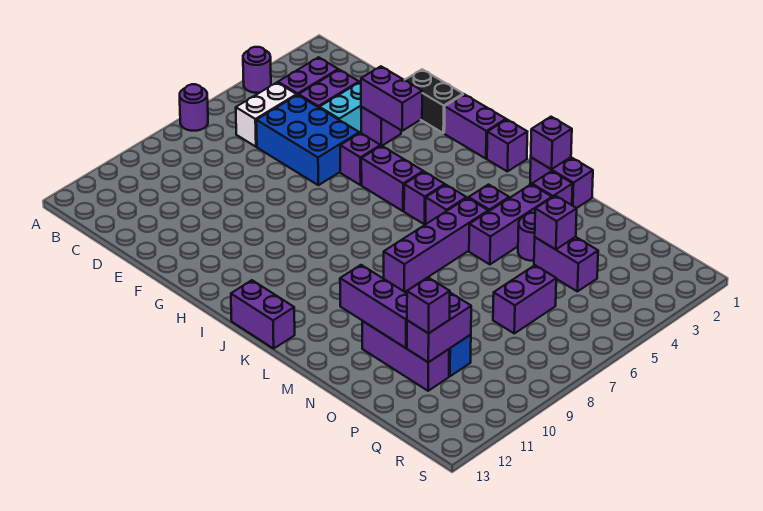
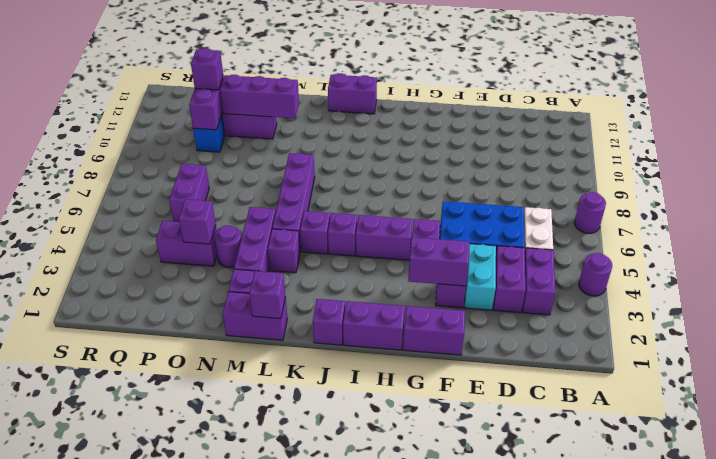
black 1x2 brick [405,69,463,133] -> purple 1x2 brick [403,306,465,355]

